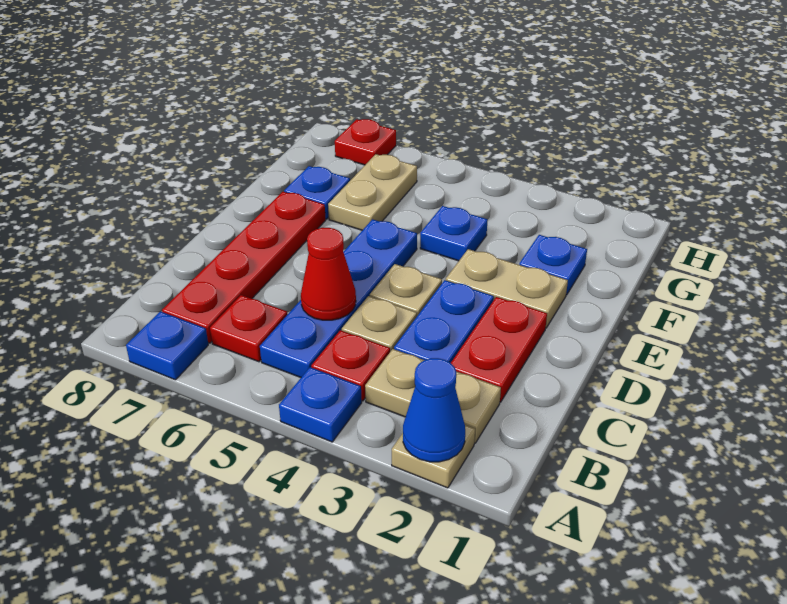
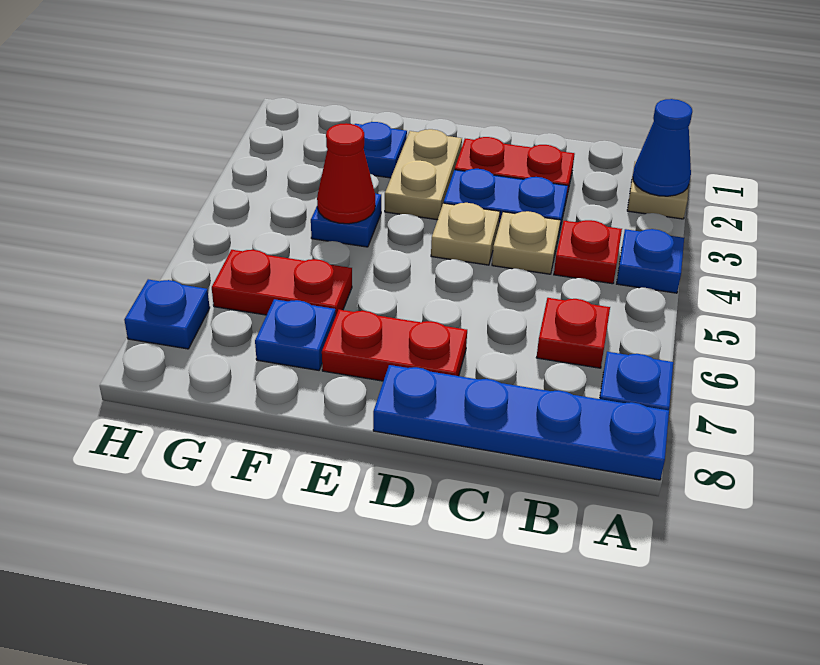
tan 1x2 plate [365,349,501,443] -> none
blue 1x4 plate [260,219,417,377] -> blue 1x4 plate moved to [373,365,669,480]
red 1x4 plate [162,192,326,343] -> red 1x2 plate [322,310,467,381]
red 1x1 cone [301,228,356,320] -> red 1x1 cone moved to [317,123,375,224]
tan 1x2 plate [328,154,417,230] -> red 1x2 plate [212,250,352,315]
red 1x1 plate [335,119,396,165] -> blue 1x1 plate [124,279,210,349]

